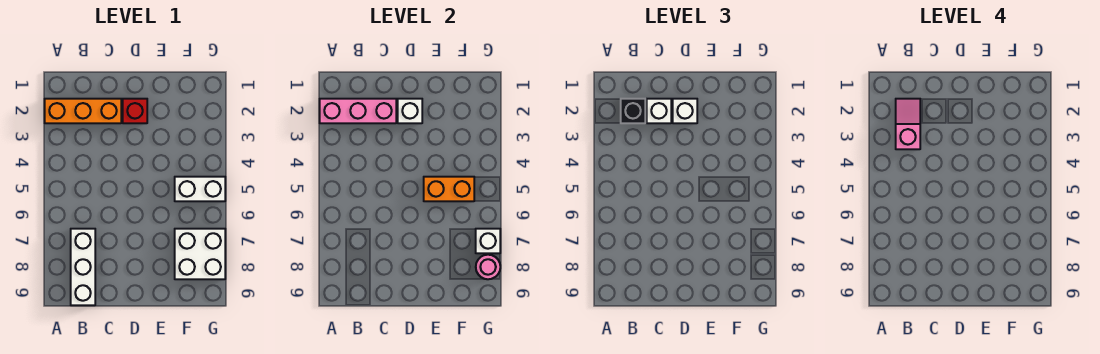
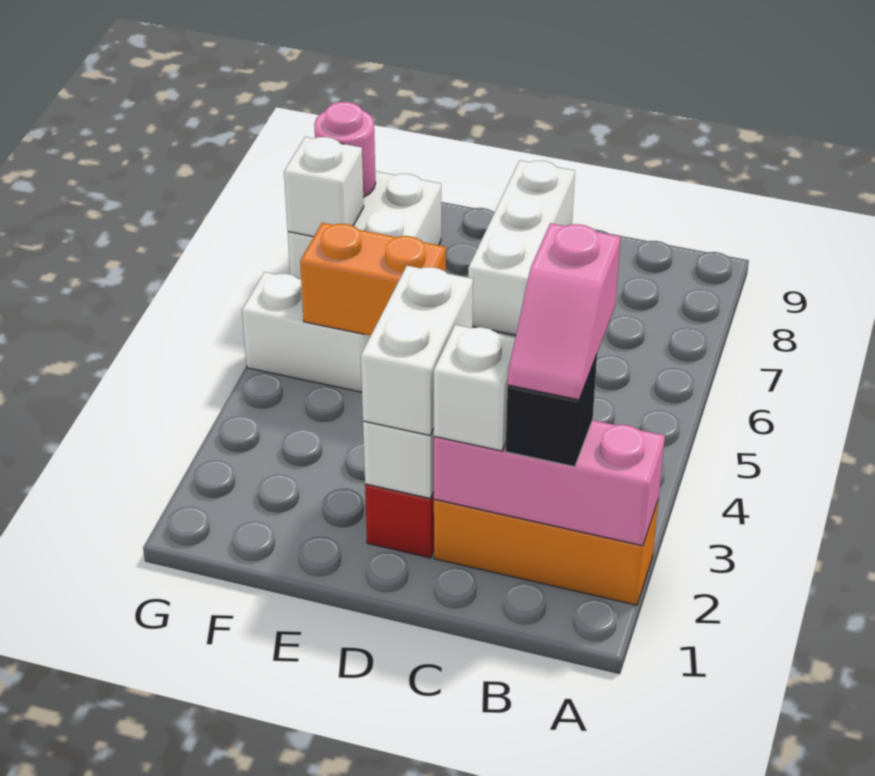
white 1x3 brick [71,229,95,305] -> white 1x3 brick moved to [468,160,575,335]
white 1x1 brick [673,99,697,123] -> white 1x2 brick [361,266,473,435]

